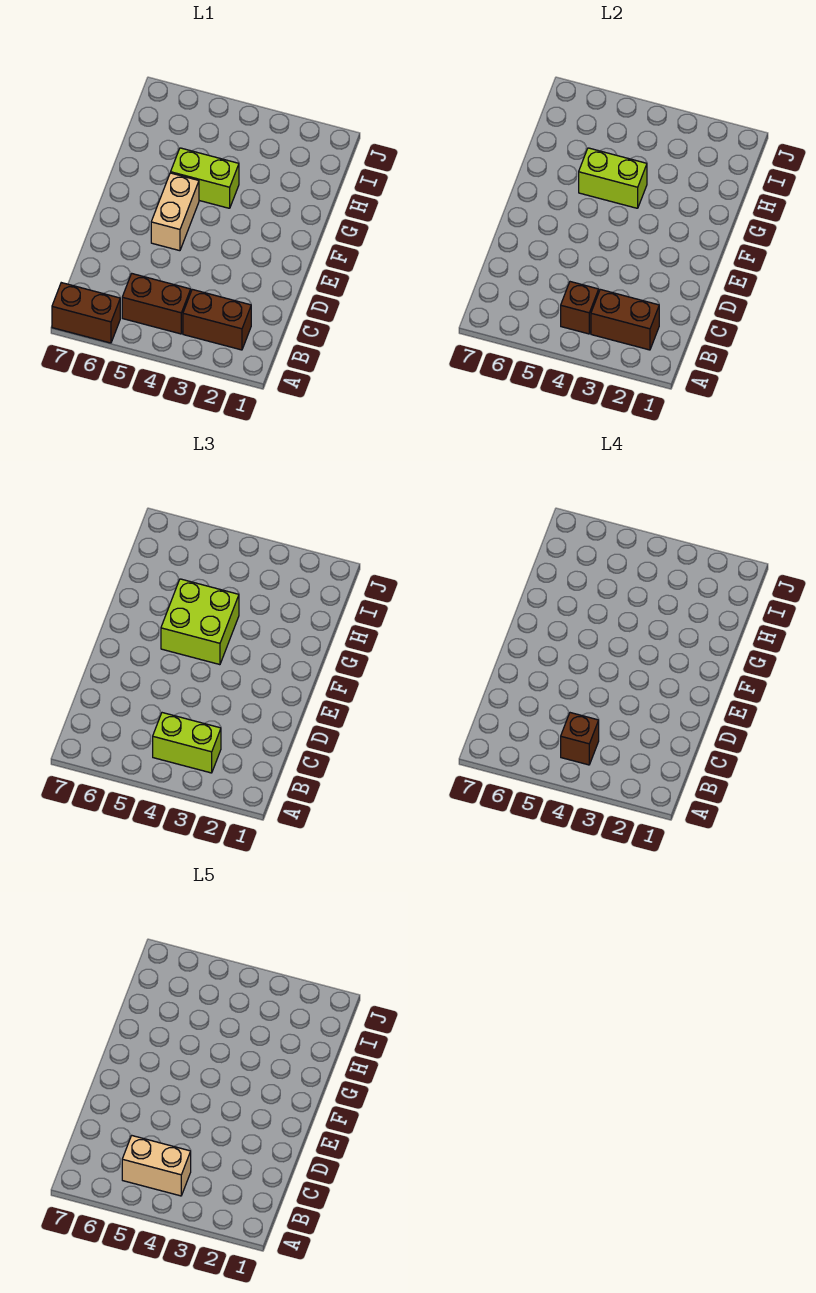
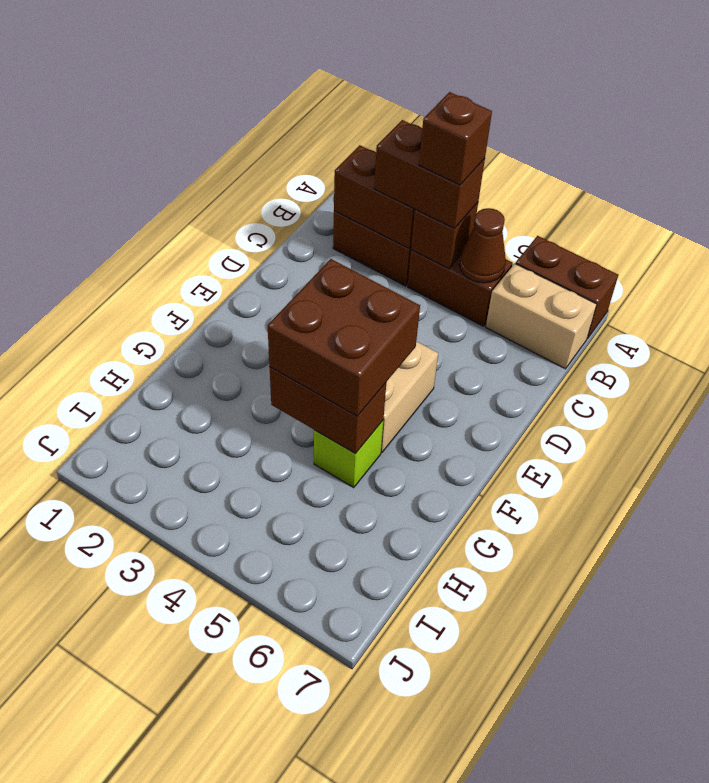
lime 1x2 brick [153,713,221,773] -> brown 1x2 brick [374,120,485,229]
tan 1x2 brick [122,1136,191,1196] -> tan 1x2 brick moved to [486,264,597,369]
none -> brown 1x1 cone [460,208,506,283]
lime 2x2 brick [161,579,239,665] -> brown 2x2 brick [268,259,420,416]
lime 1x2 brick [171,148,239,208] -> lime 1x1 brick [314,421,383,488]
lime 1x2 brick [579,148,647,208] -> brown 1x2 brick [270,367,386,454]

